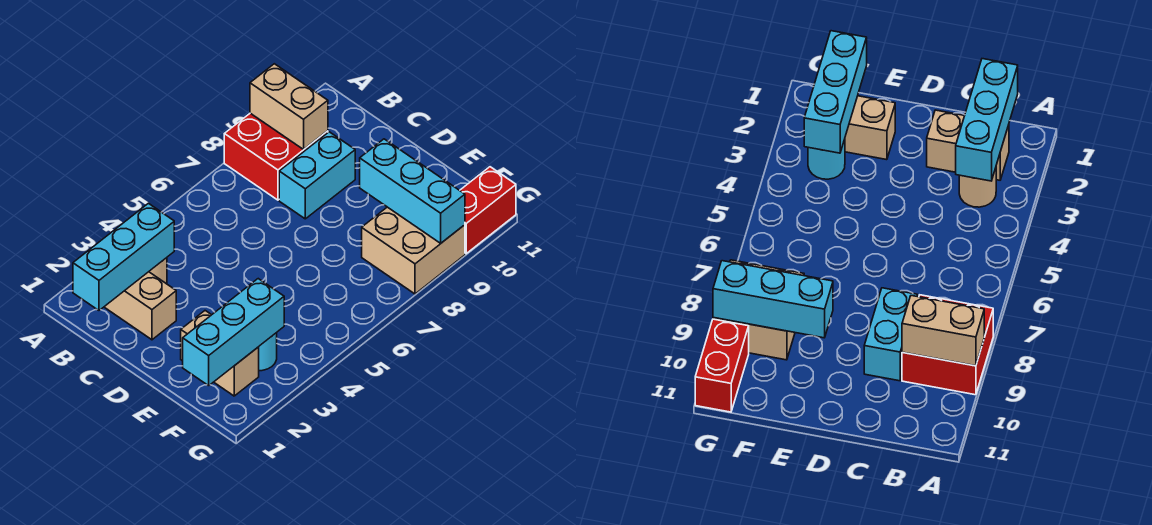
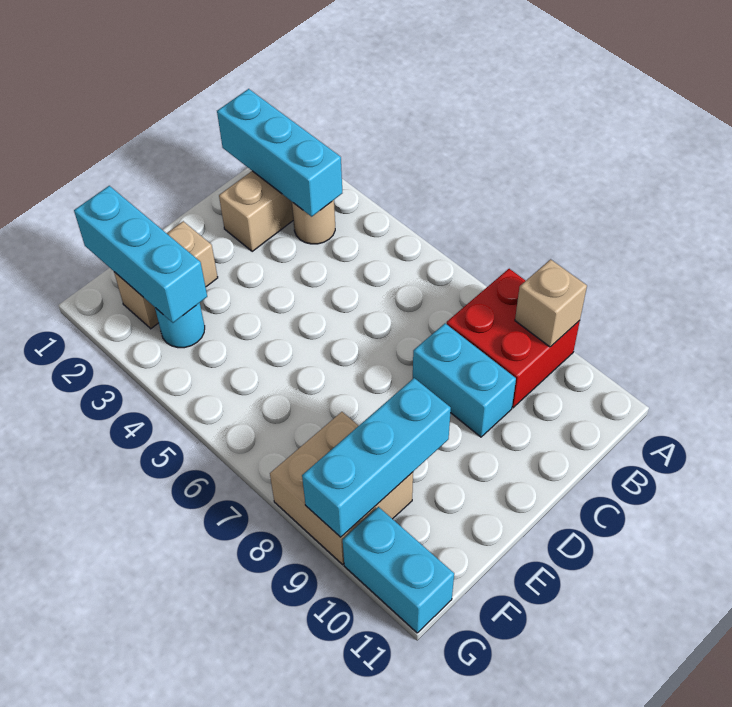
tan 1x2 brick [250,64,328,149] -> tan 1x1 brick [515,259,587,347]
red 1x2 brick [460,167,516,254] -> cyan 1x2 brick [343,507,454,633]

